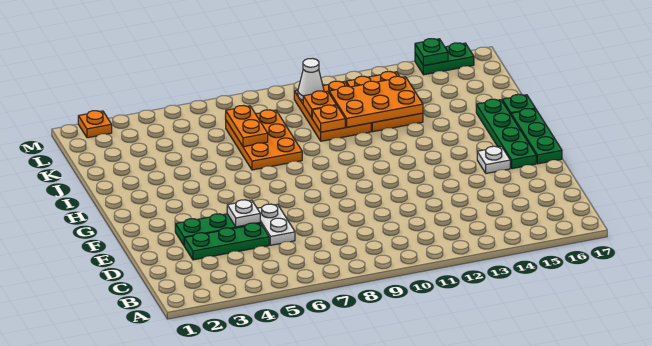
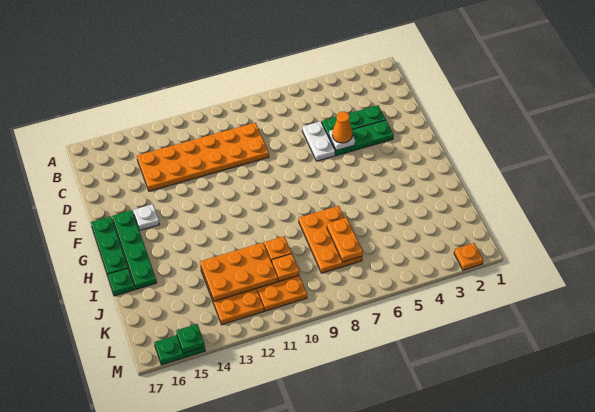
none -> orange 2x6 plate [137,123,269,191]
none -> orange 1x1 cone [332,112,352,143]
white 1x1 cone [298,58,324,100] -> none

